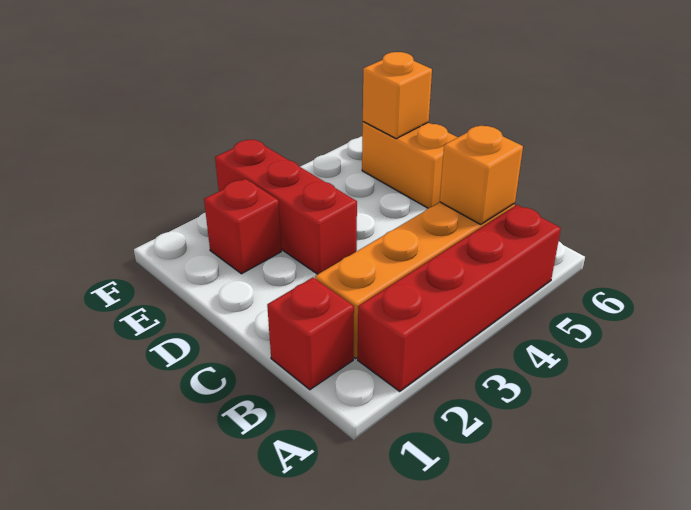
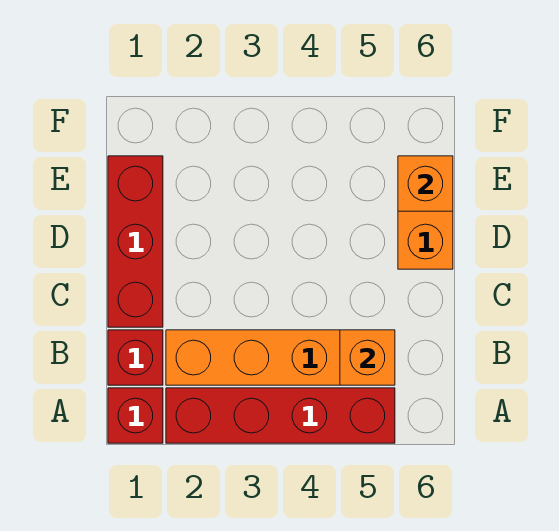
red 1x3 brick [215,139,357,274] -> red 1x3 brick moved to [108,156,163,327]
red 1x1 brick [204,179,281,274] -> red 1x1 brick moved to [108,388,163,443]

